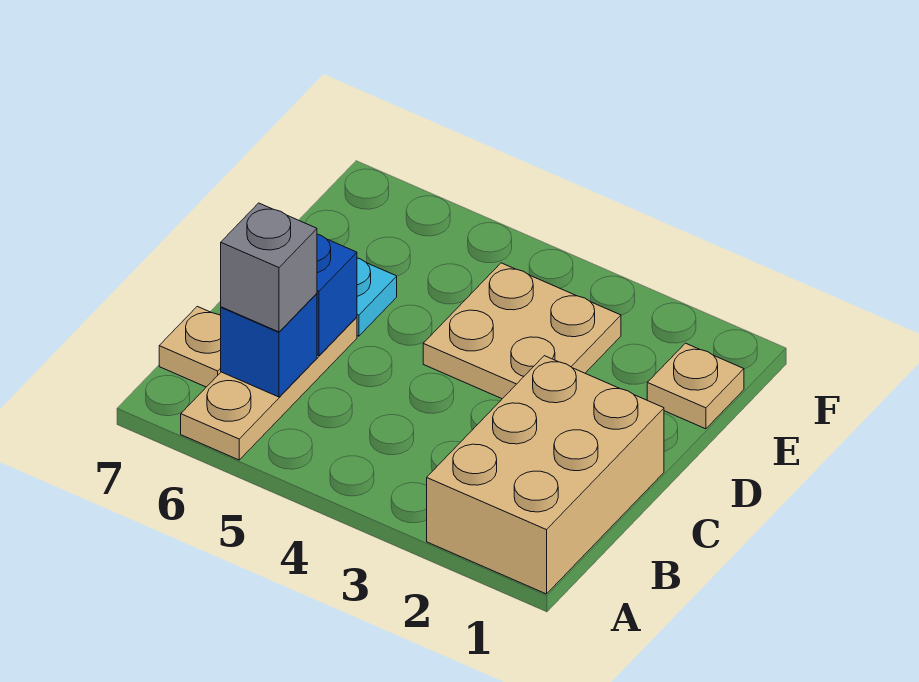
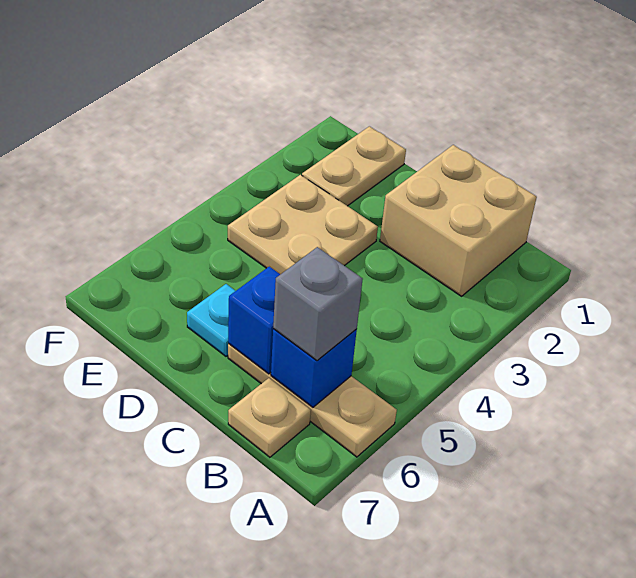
tan 2x3 brick [427,356,664,594] -> tan 2x2 brick [380,145,537,296]
tan 1x1 plate [647,343,744,429] -> tan 1x2 plate [302,126,406,206]

